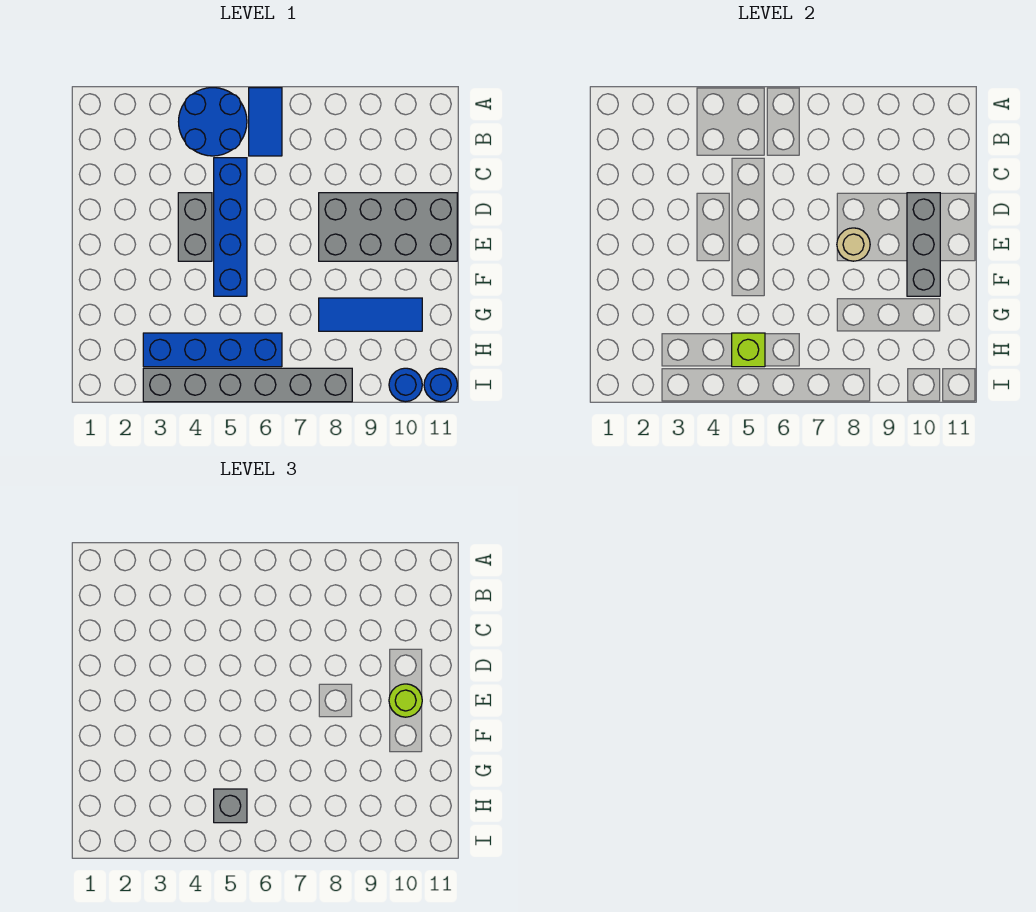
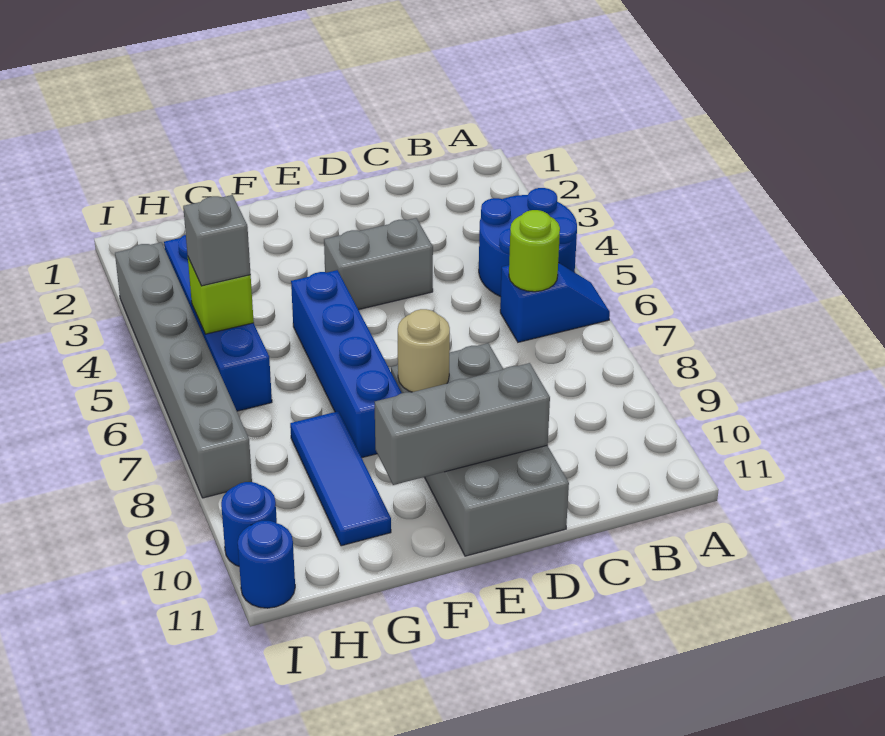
blue 1x2 tile [249,88,282,156] -> blue 1x2 slope [500,263,610,342]
blue 1x4 brick [214,158,247,296] -> blue 1x4 brick turned to [291,270,402,458]
lime 1x1 round brick [389,684,422,717] -> lime 1x1 round brick moved to [509,210,560,292]

